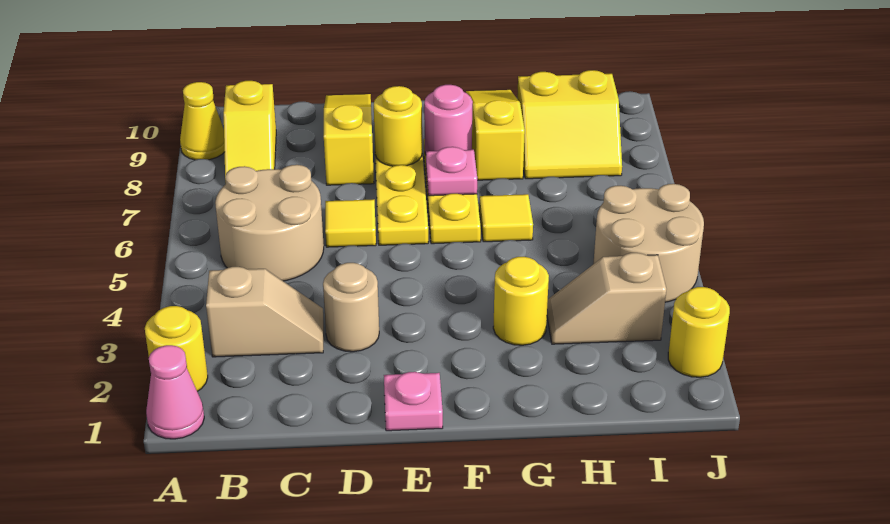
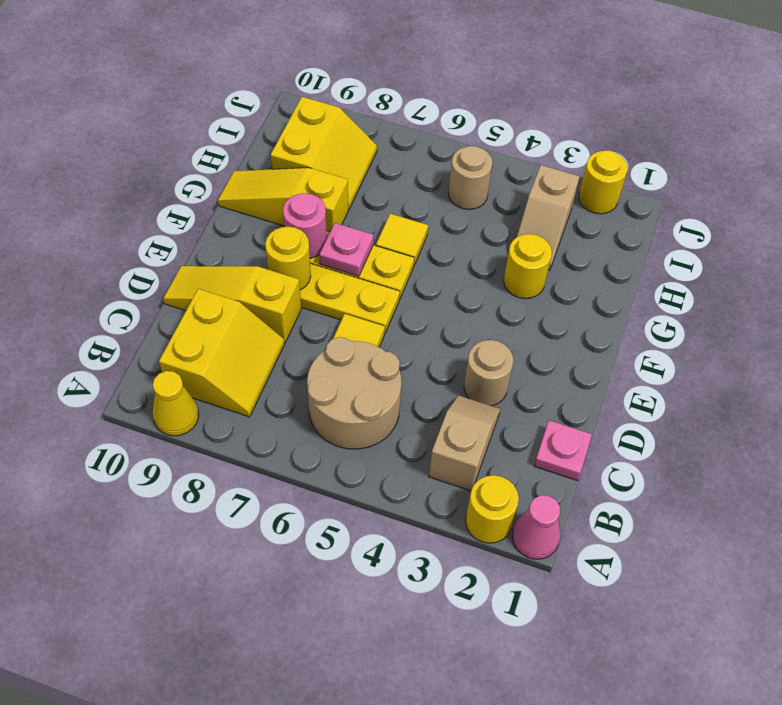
yellow 1x2 slope [224,81,276,182] -> yellow 2x2 slope [159,289,285,417]
pink 1x1 plate [384,372,443,431] -> pink 1x1 plate moved to [534,420,592,481]
tan 2x2 round brick [593,184,704,302] -> tan 1x1 round brick [449,146,493,210]

